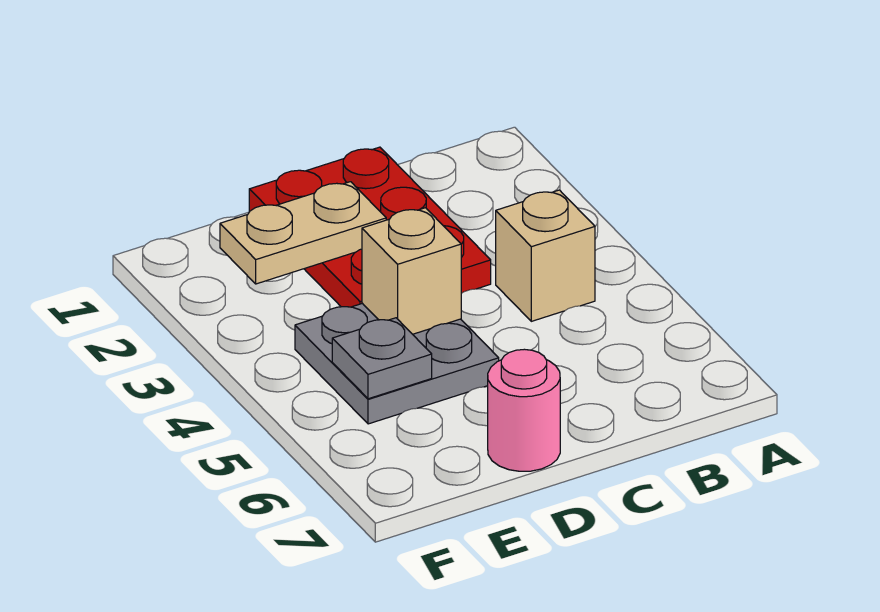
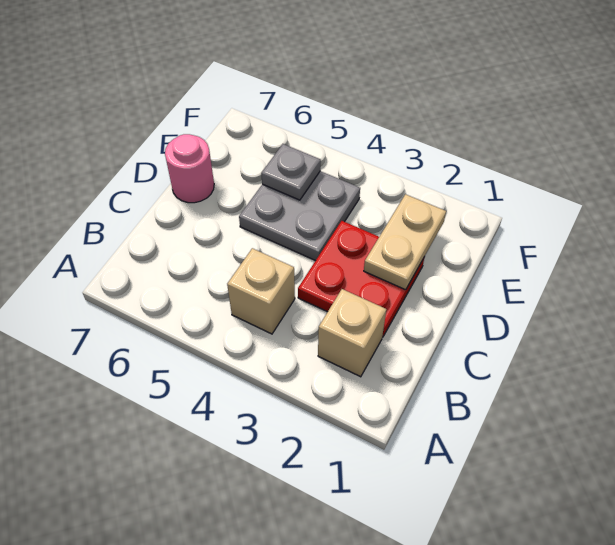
red 2x3 plate [249,147,491,307] -> red 2x2 plate [298,221,425,337]
tan 1x1 brick [362,208,461,334] -> tan 1x1 brick moved to [318,289,386,377]

